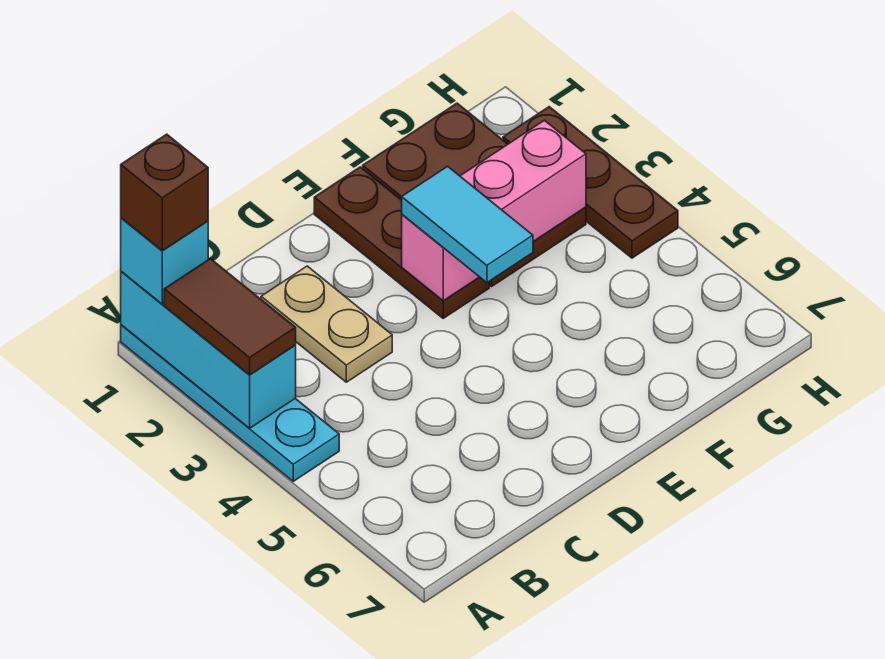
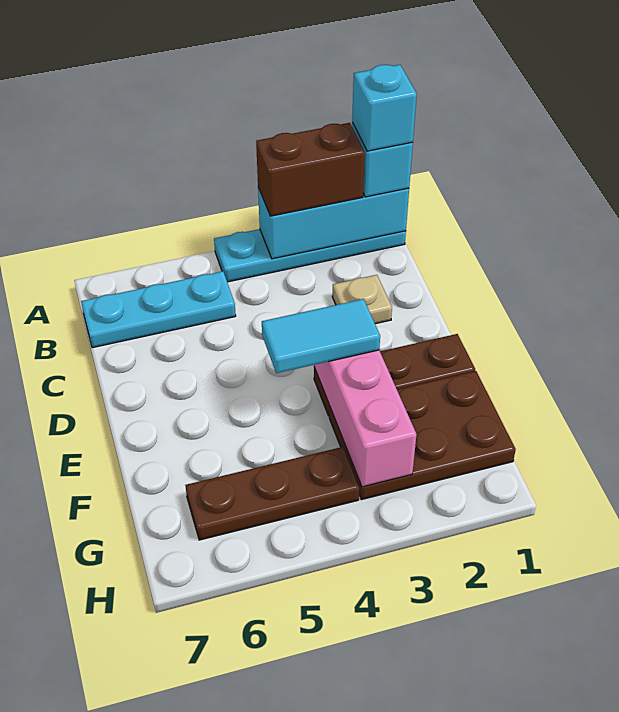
brown 1x1 brick [121,134,208,251] -> cyan 1x1 brick [352,65,417,151]
brown 1x2 tile [164,259,296,375] -> brown 1x2 brick [256,123,365,216]
none -> cyan 1x3 plate [81,271,236,348]
tan 1x2 plate [261,266,392,382] -> tan 1x1 plate [332,275,392,324]
brown 1x3 plate [503,107,678,258] -> brown 1x3 plate moved to [185,447,359,540]

